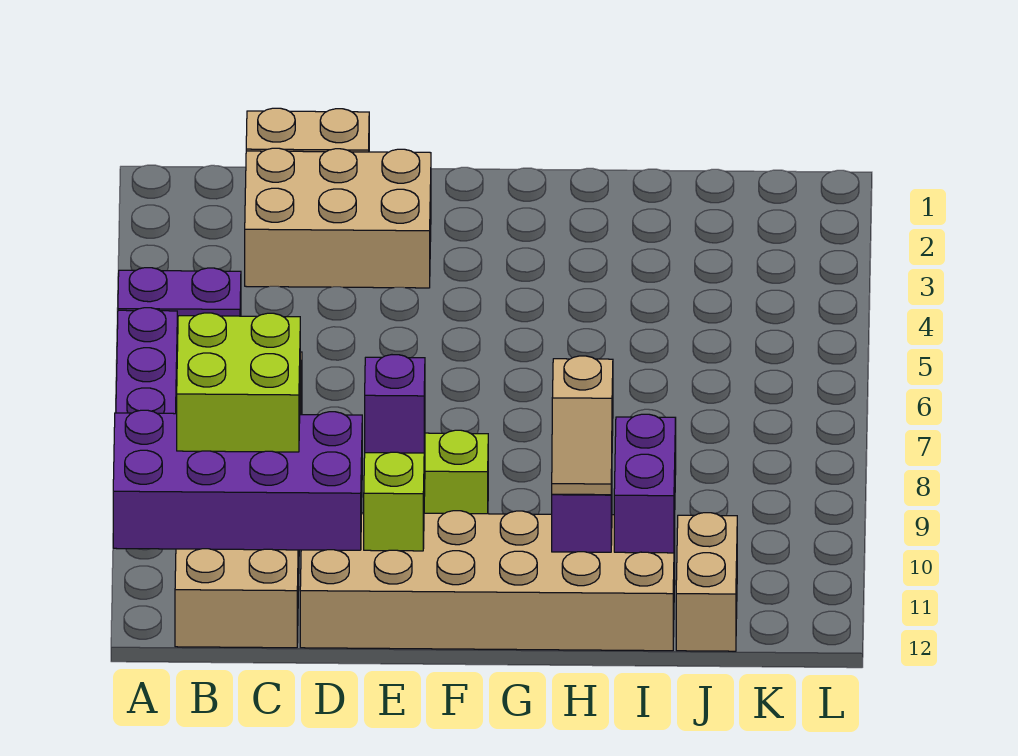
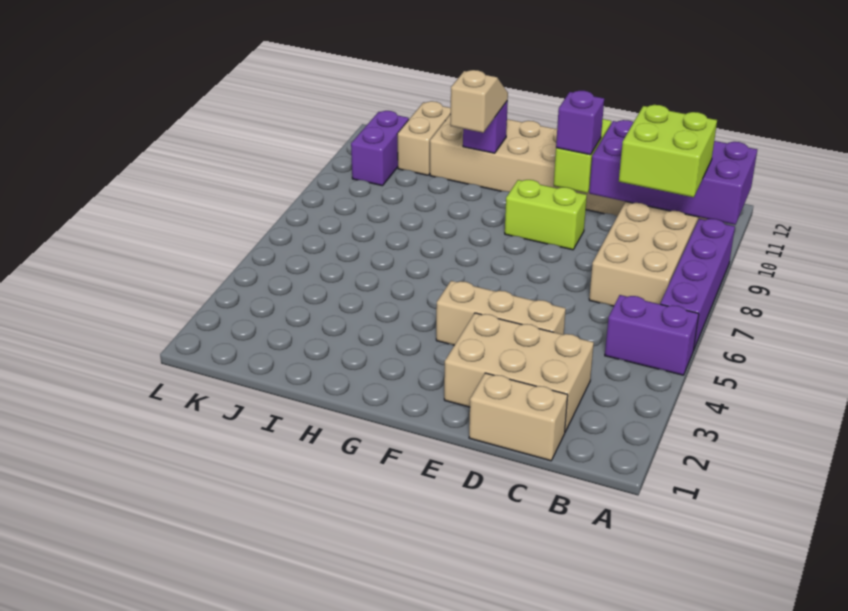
none -> tan 1x3 brick [436,281,566,345]
purple 1x2 brick [614,414,676,553] -> purple 1x2 brick moved to [351,111,409,186]

